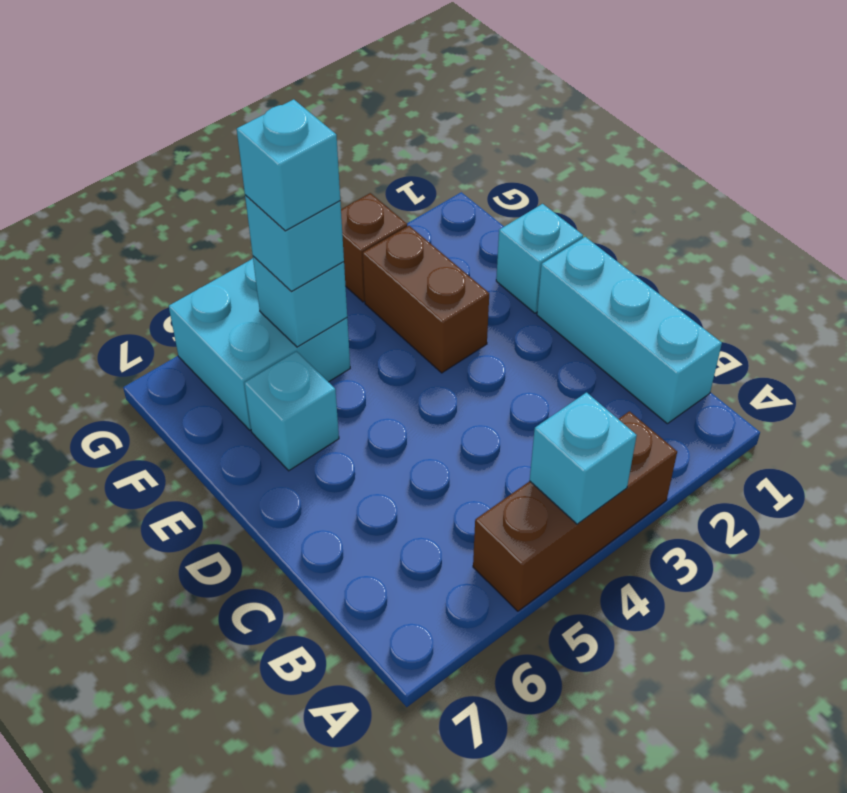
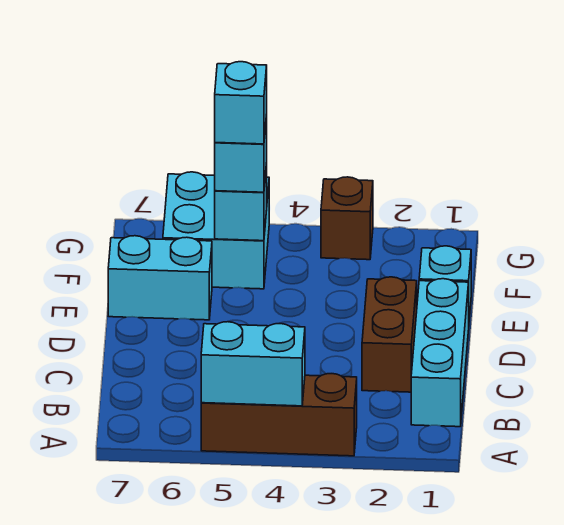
cyan 1x1 brick [530,393,637,524] -> cyan 1x2 brick [201,322,305,406]
brown 1x2 brick [363,226,489,373] -> brown 1x2 brick moved to [362,277,417,392]
cyan 1x1 brick [244,351,339,471] -> cyan 1x2 brick [108,236,212,320]

